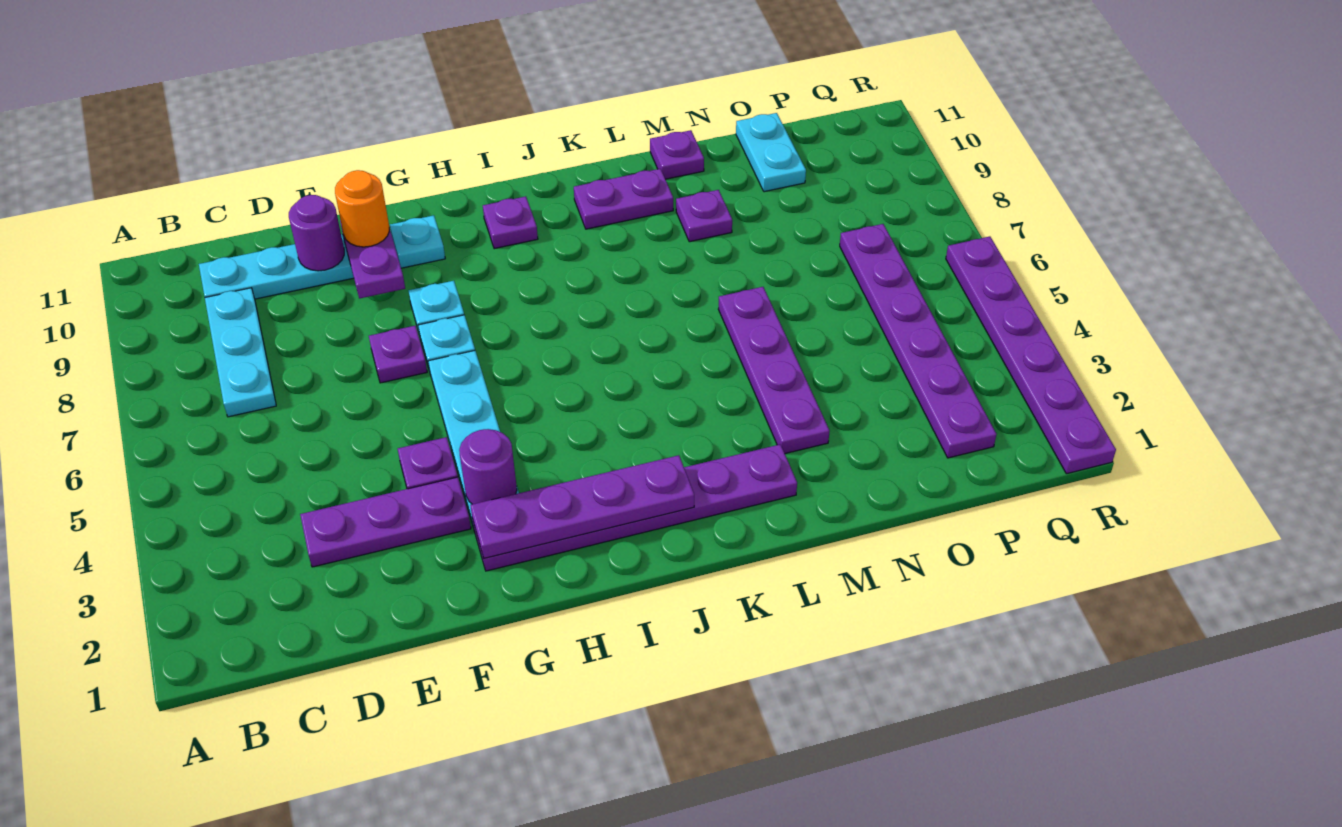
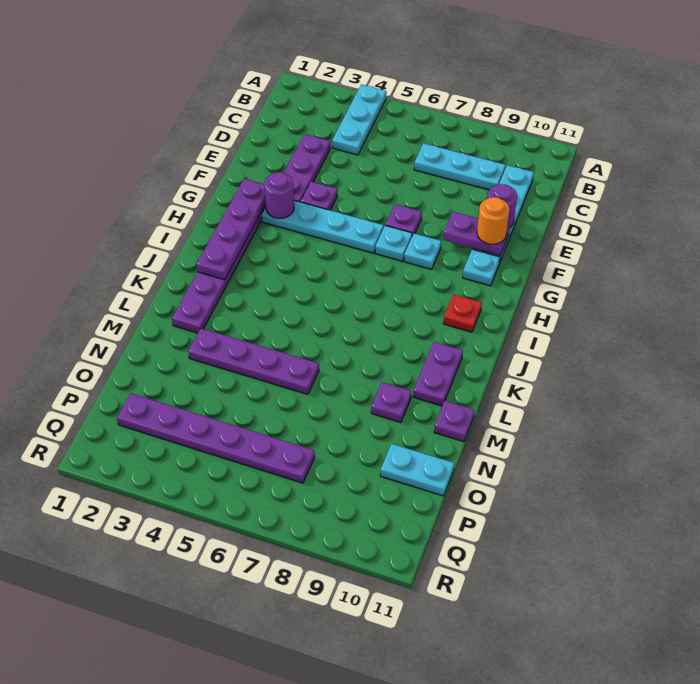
none -> cyan 1x3 plate [332,85,386,155]
purple 1x1 plate [483,196,538,249] -> red 1x1 plate [443,294,482,332]
purple 1x6 plate [946,236,1116,474] -> none

